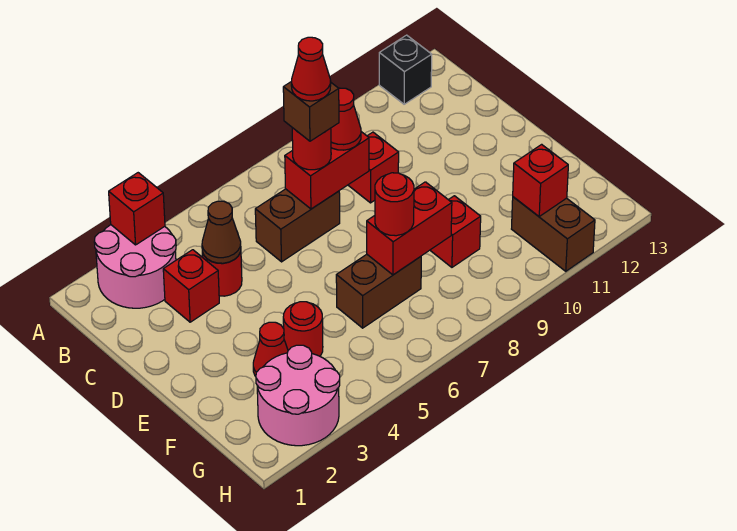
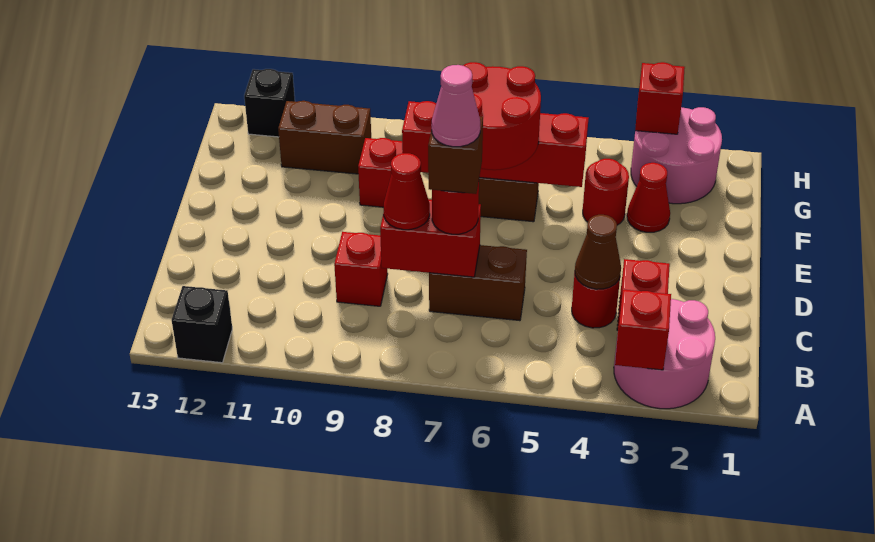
red 1x1 cone [291,37,331,101] -> pink 1x1 cone [432,65,480,147]
red 1x2 brick [367,182,452,275] -> red 1x4 brick [402,101,589,187]
red 1x1 round brick [375,173,414,236] -> red 2x2 round brick [463,62,541,170]
brown 1x2 brick [512,197,595,271] -> brown 1x2 brick turned to [278,101,371,174]
red 1x1 brick [513,144,568,216] -> red 1x1 brick moved to [635,62,685,134]
none -> black 1x1 brick [244,69,295,137]

